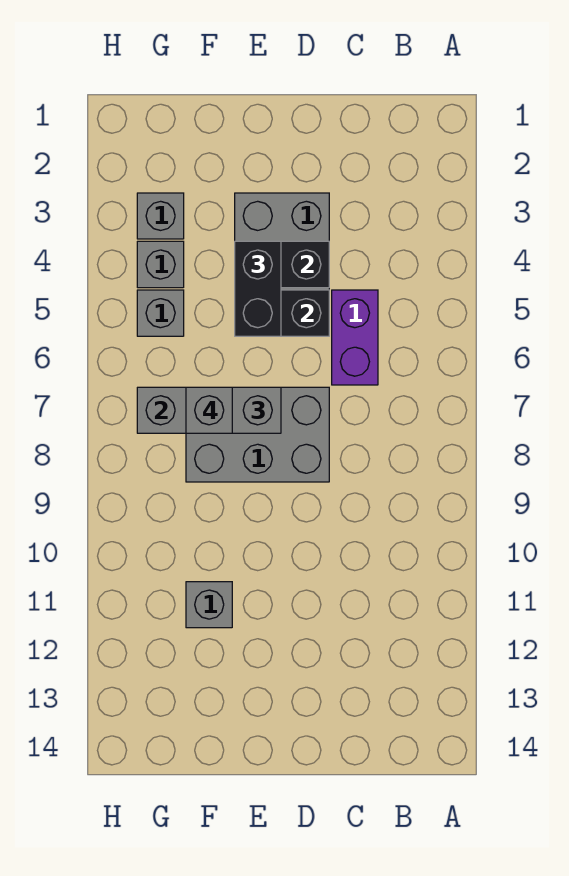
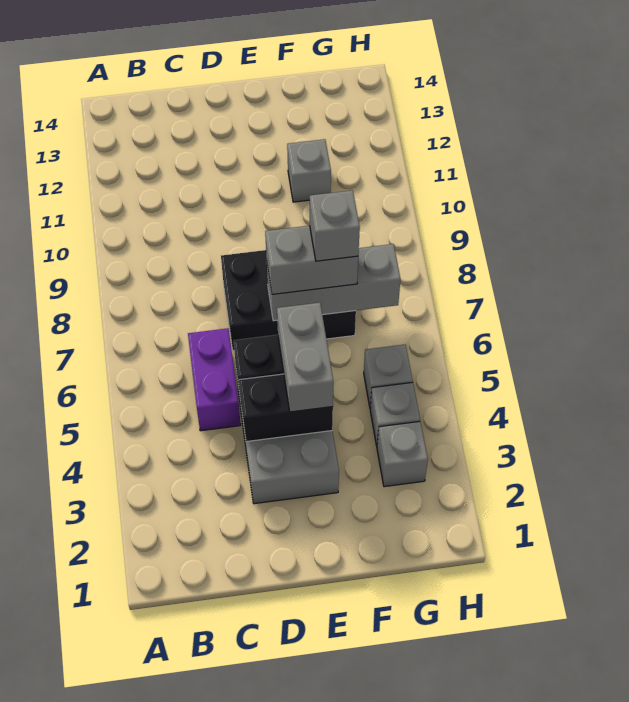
grey 2x3 brick [186,387,329,482] -> black 2x3 brick [221,250,356,351]
black 1x2 brick [235,241,281,336] -> grey 1x2 brick [277,303,333,412]

